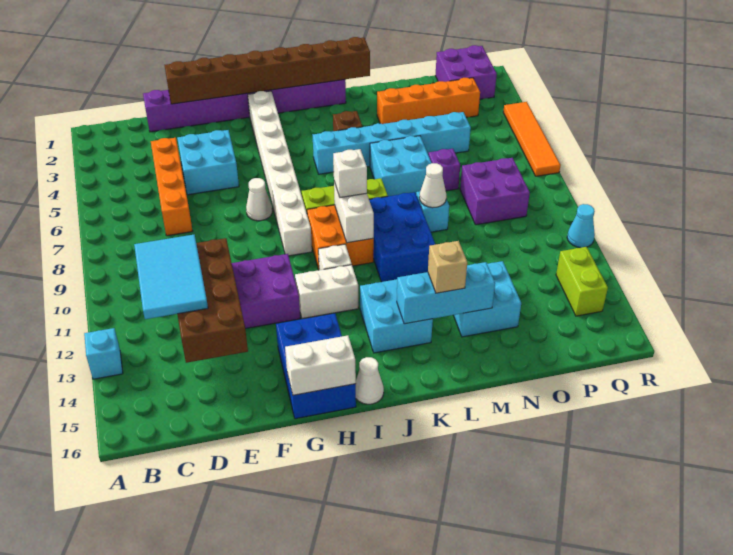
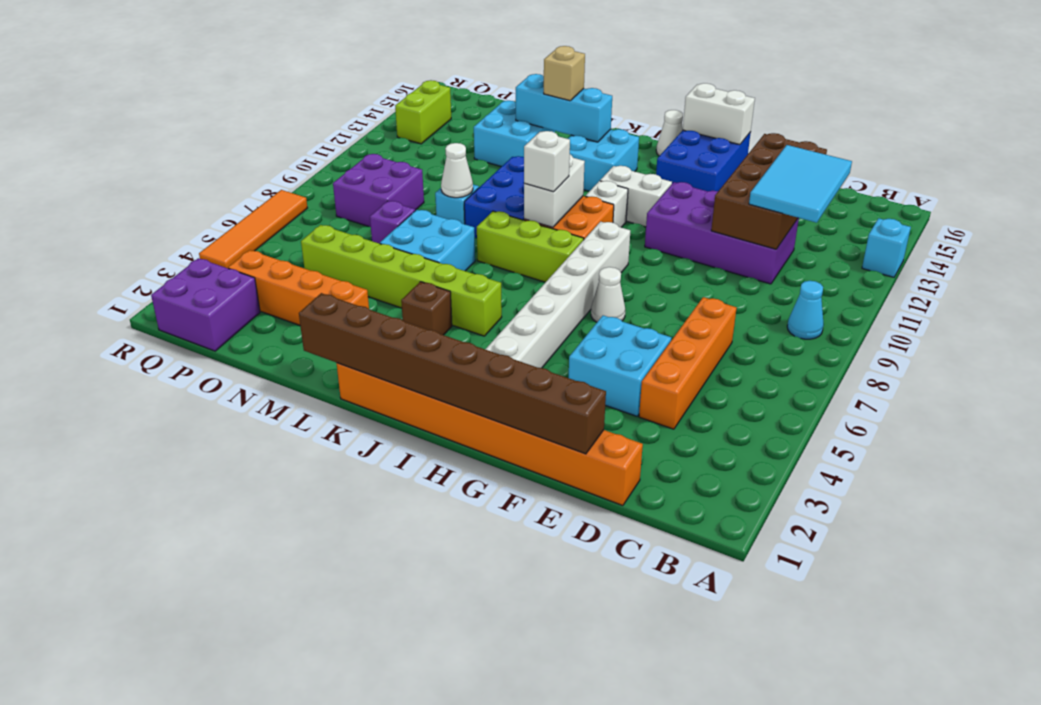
purple 1x8 brick [143,80,346,132] -> orange 1x8 brick [337,363,643,506]
cyan 1x6 brick [313,112,471,174] -> lime 1x6 brick [301,225,502,336]
cyan 1x1 cone [567,204,595,248] -> cyan 1x1 cone moved to [787,281,824,339]

